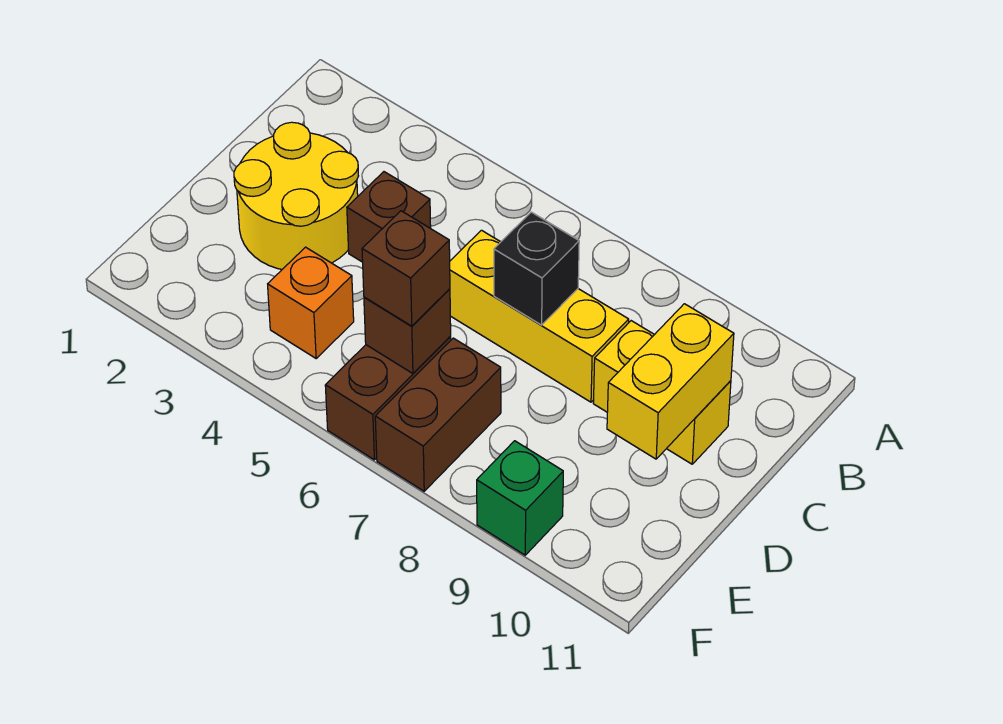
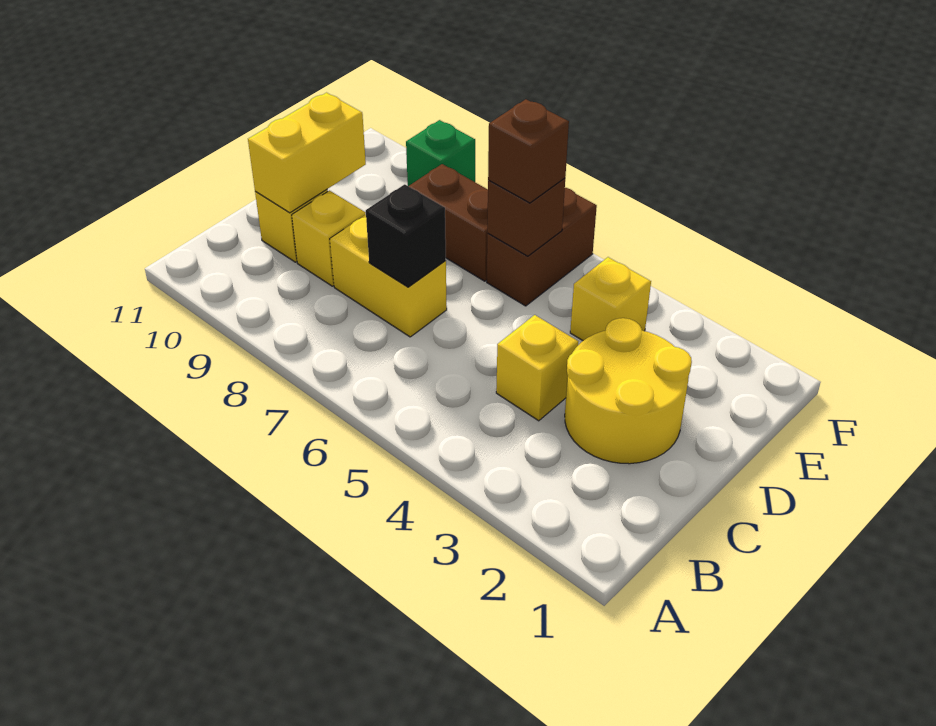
brown 1x1 brick [347,172,431,262] -> yellow 1x1 brick [496,315,578,421]
yellow 1x3 brick [450,230,629,402] -> yellow 1x2 brick [330,215,447,337]
orange 1x1 brick [268,247,354,358] -> yellow 1x1 brick [570,257,651,341]
brown 1x2 brick [375,338,501,491] -> brown 1x2 brick turned to [409,164,488,281]

